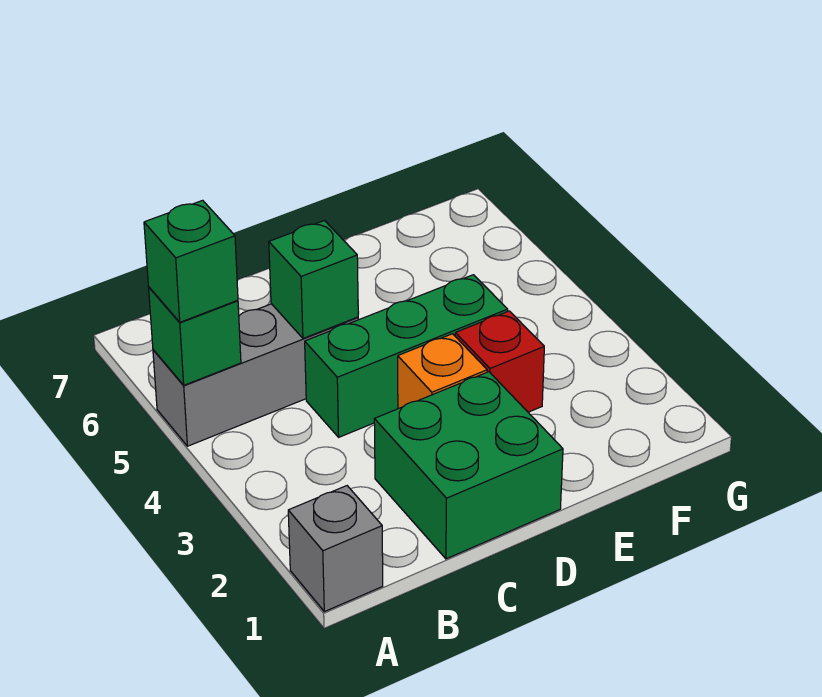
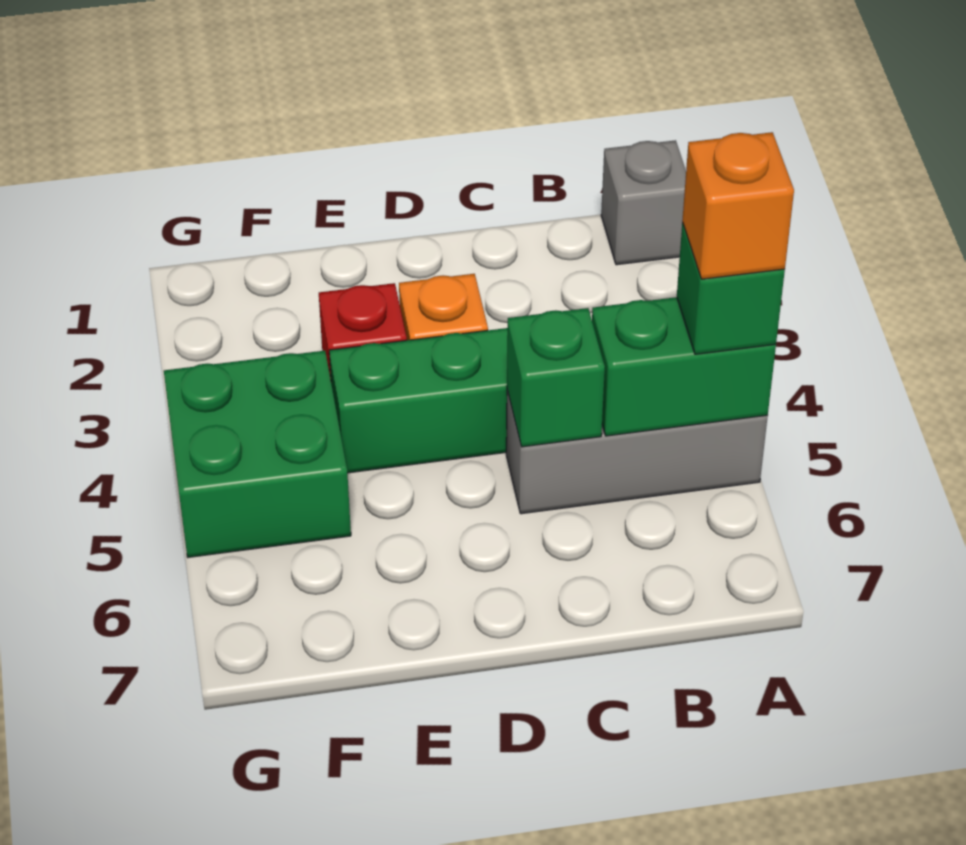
green 1x1 brick [149,287,241,385] -> green 1x2 brick [592,297,776,436]
none -> orange 1x1 brick [682,132,794,279]
green 2x2 brick [374,372,563,559] -> green 2x2 brick moved to [164,351,351,557]

